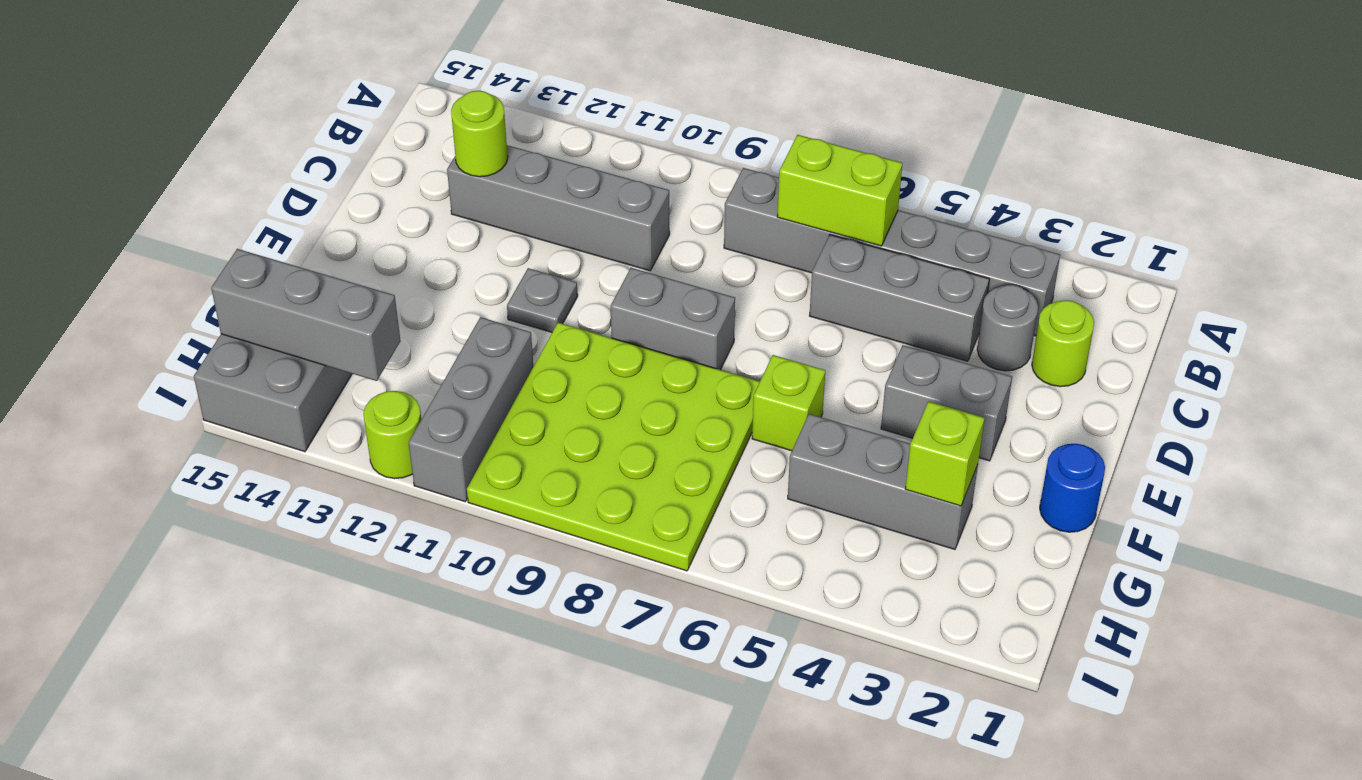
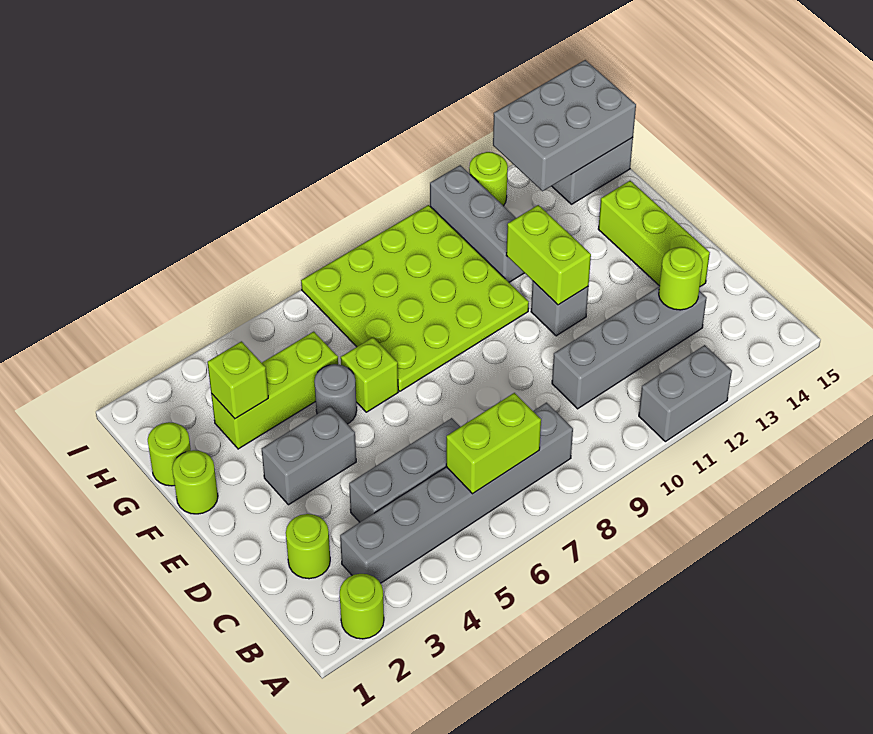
none -> lime 1x1 round brick [340,574,384,639]
grey 1x1 round brick [977,285,1038,371] -> grey 1x1 round brick moved to [314,364,357,424]
none -> lime 1x3 brick [598,181,710,287]
grey 1x2 brick [611,268,735,370] -> grey 1x2 brick moved to [639,345,732,442]
grey 1x1 plate [507,268,578,332] -> grey 1x1 brick [531,281,589,336]
none -> lime 1x2 brick [506,205,591,305]
blue 1x1 round brick [1040,444,1105,532] -> lime 1x1 round brick [172,450,218,514]
none -> lime 1x1 round brick [148,422,191,486]
grey 1x3 brick [788,414,978,549] -> lime 1x3 brick [211,332,338,449]
grey 1x3 brick [211,249,401,381] -> grey 2x3 brick [493,60,636,191]

